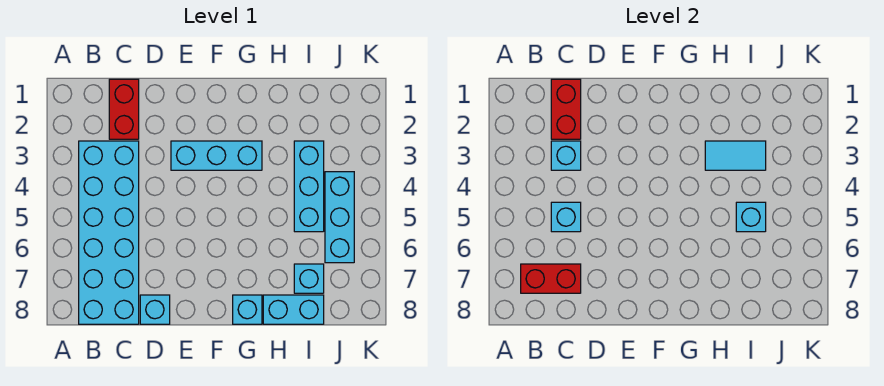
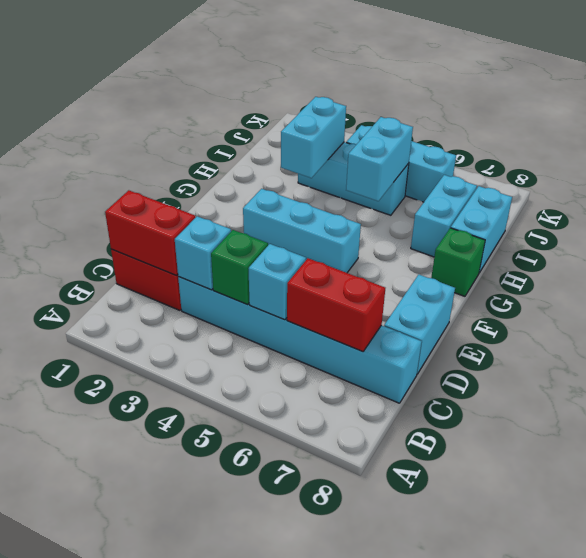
cyan 2x6 brick [79,141,139,324] -> cyan 1x6 brick [178,277,422,403]
red 1x2 brick [521,264,581,293] -> red 1x2 brick turned to [287,258,385,351]
none -> green 1x1 brick [211,230,268,305]
cyan 1x1 brick [140,295,170,324] -> cyan 1x2 brick [384,275,455,374]
cyan 1x3 brick [171,141,262,170] -> cyan 1x3 brick turned to [243,189,361,273]
cyan 1x1 brick [233,295,262,324] -> green 1x1 brick [431,228,485,296]
cyan 1x2 tile [705,141,766,170] -> cyan 1x2 brick [281,97,346,178]
cyan 1x1 brick [736,202,766,232] -> cyan 1x2 brick [346,117,413,201]
cyan 1x1 brick [294,264,324,293] -> cyan 1x2 brick [411,175,477,257]

